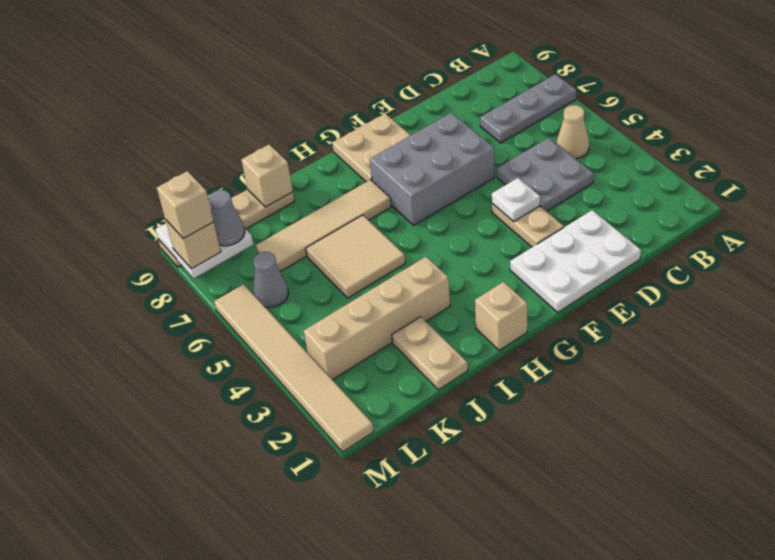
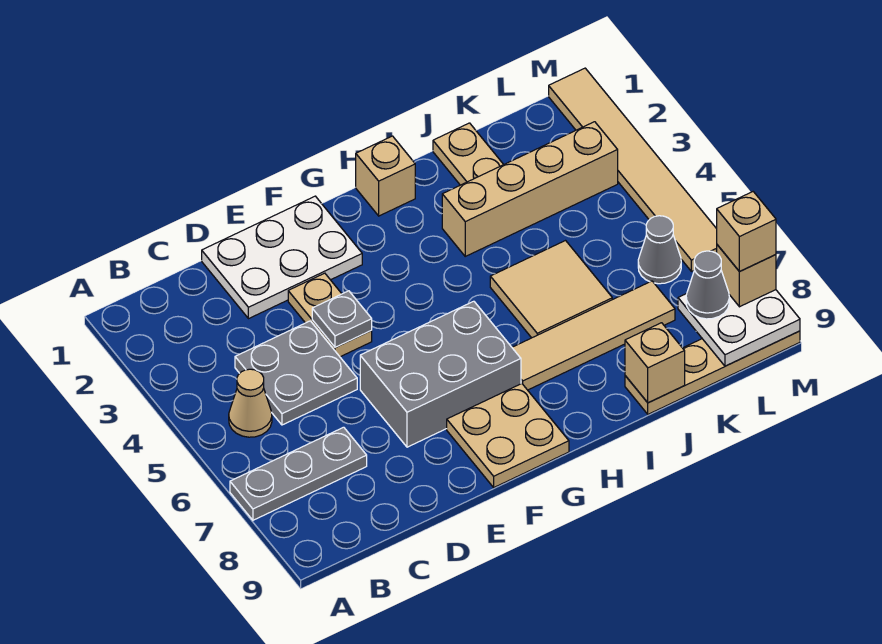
white 1x1 plate [492,178,540,222] -> grey 1x1 plate [312,291,372,347]

